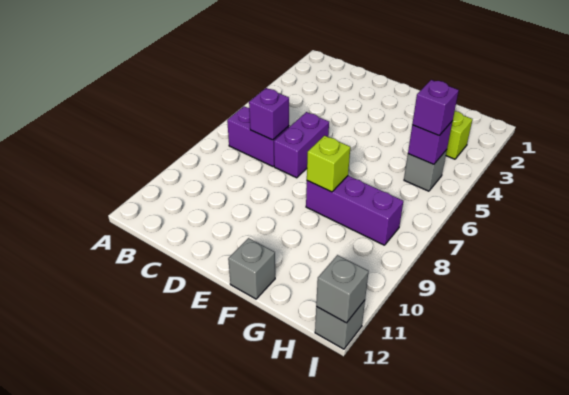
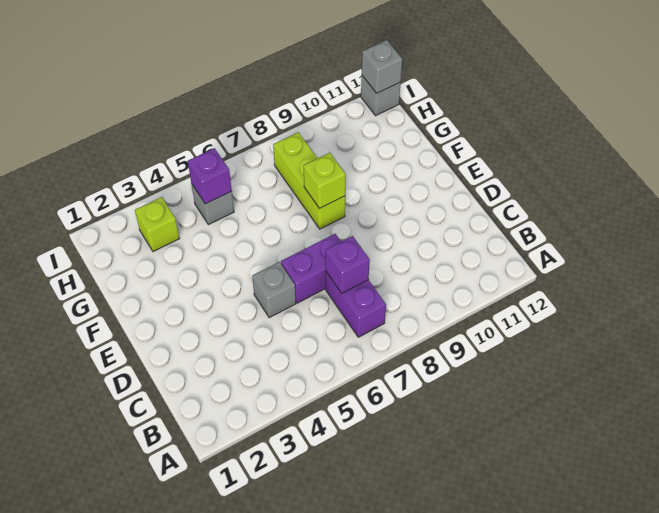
purple 1x3 brick [306,176,403,245] -> lime 1x3 brick [273,132,345,229]
grey 1x1 brick [228,238,275,299] -> grey 1x1 brick moved to [252,262,296,318]
purple 1x1 brick [412,80,459,135] -> none

